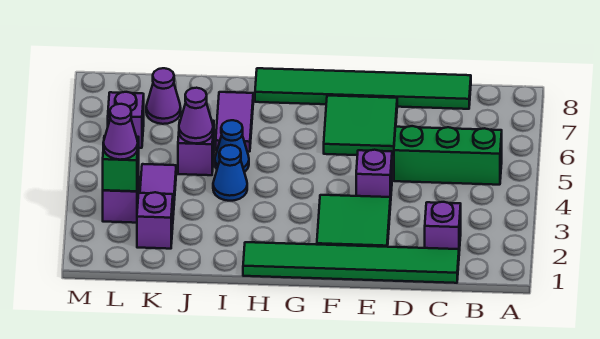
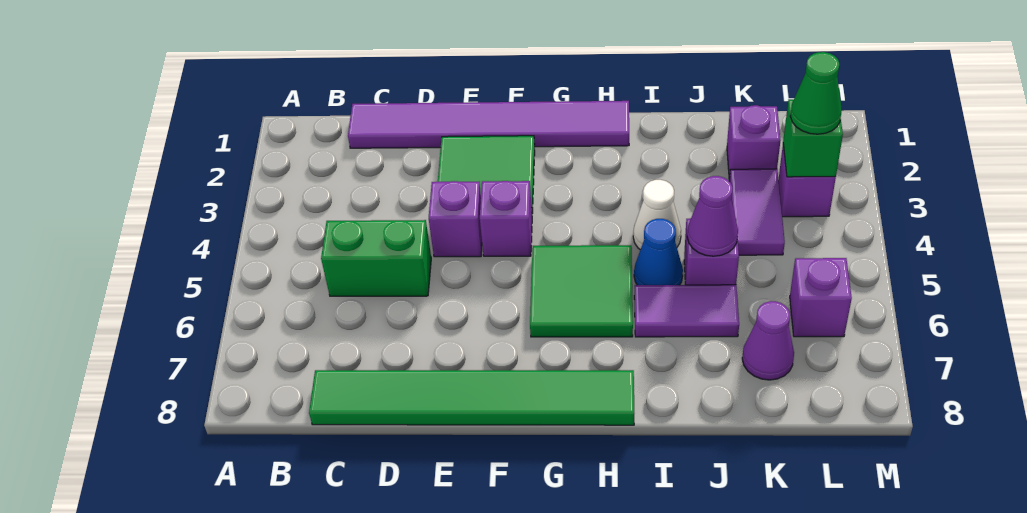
green 1x3 brick [394,126,502,185] -> green 1x2 brick [321,220,431,296]
green 1x6 tile [243,242,459,283] -> purple 1x6 tile [348,101,629,148]
purple 1x1 brick [425,202,461,251] -> purple 1x1 brick moved to [480,181,532,256]
green 2x2 tile [324,95,397,156] -> green 2x2 tile moved to [530,245,633,337]
blue 1x1 cone [213,145,247,201] -> white 1x1 cone [633,180,681,250]
purple 1x2 tile [216,92,253,152] -> purple 1x2 tile turned to [634,285,739,337]
purple 1x1 cone [103,104,138,160] -> green 1x1 cone [790,52,842,134]

